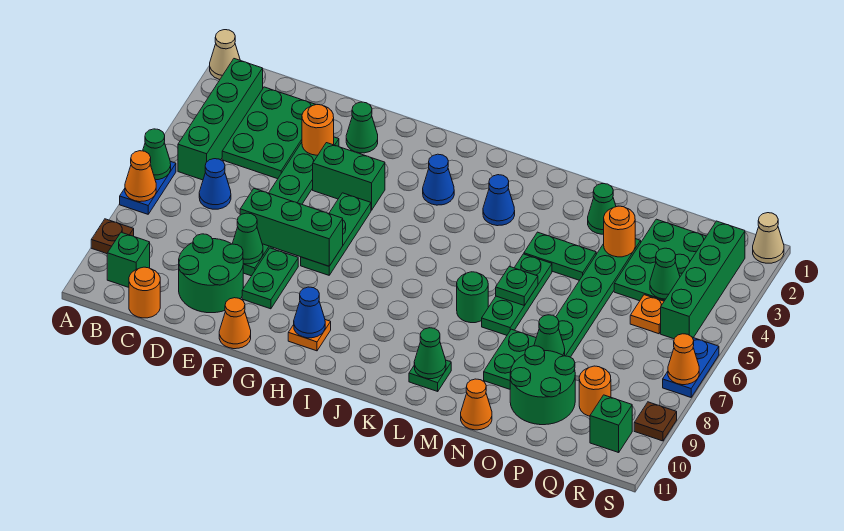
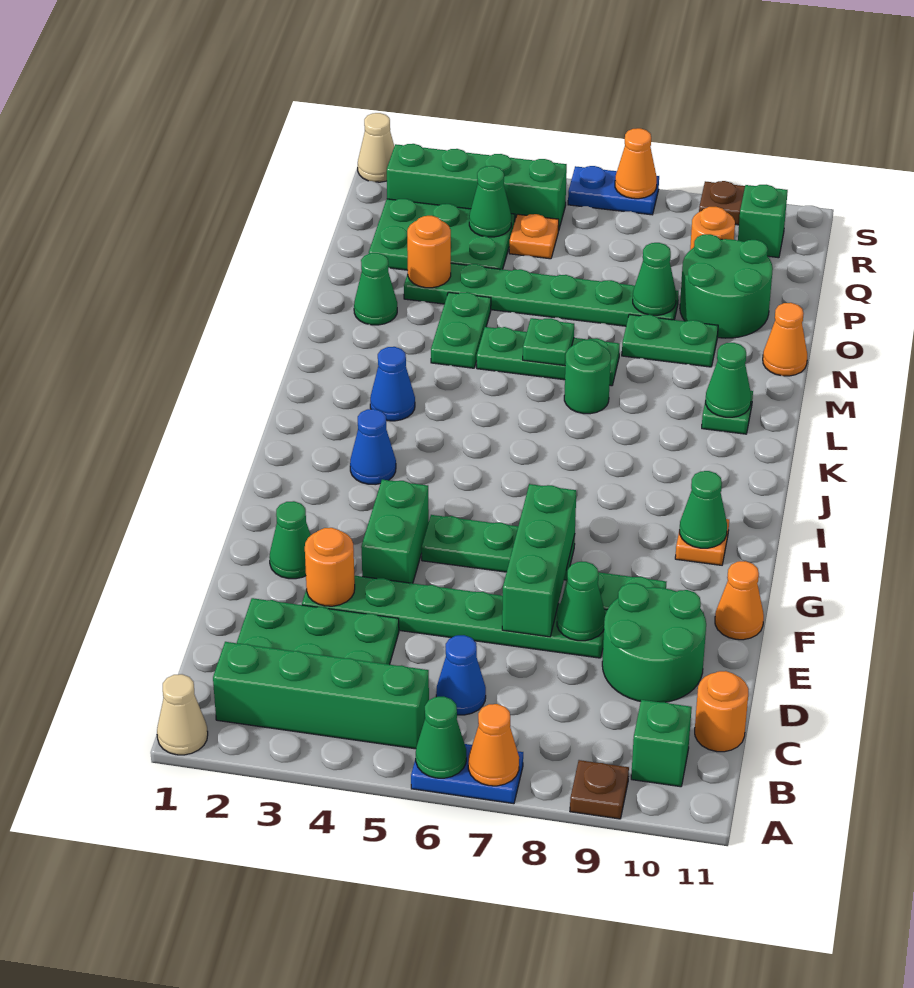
blue 1x1 cone [294,287,325,338] -> green 1x1 cone [680,471,727,548]

